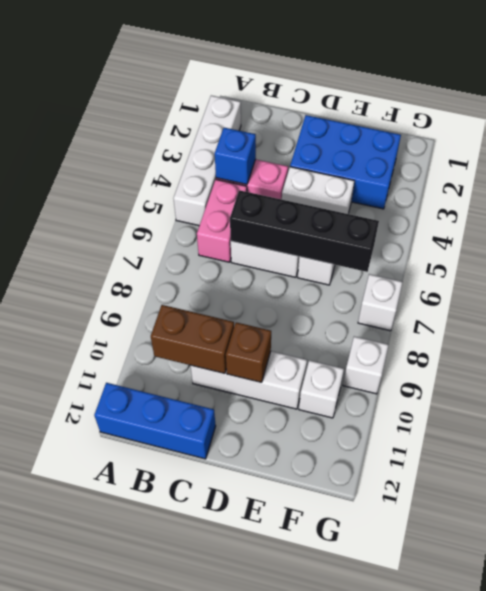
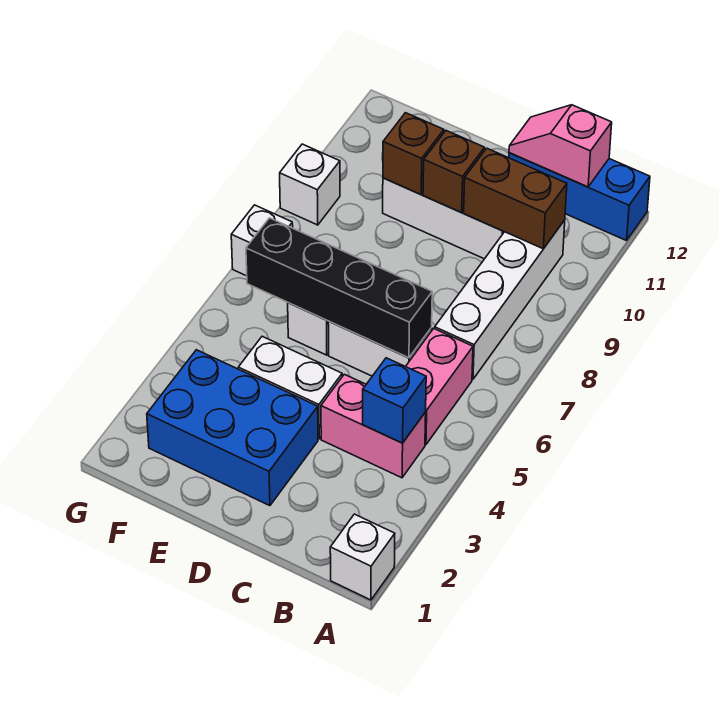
white 1x4 brick [173,96,241,226] -> white 1x4 brick moved to [435,220,565,379]
none -> pink 1x2 slope [509,105,612,187]
none -> brown 1x1 brick [383,113,444,194]
white 1x1 brick [299,360,344,418] -> white 1x1 brick moved to [330,514,395,600]

